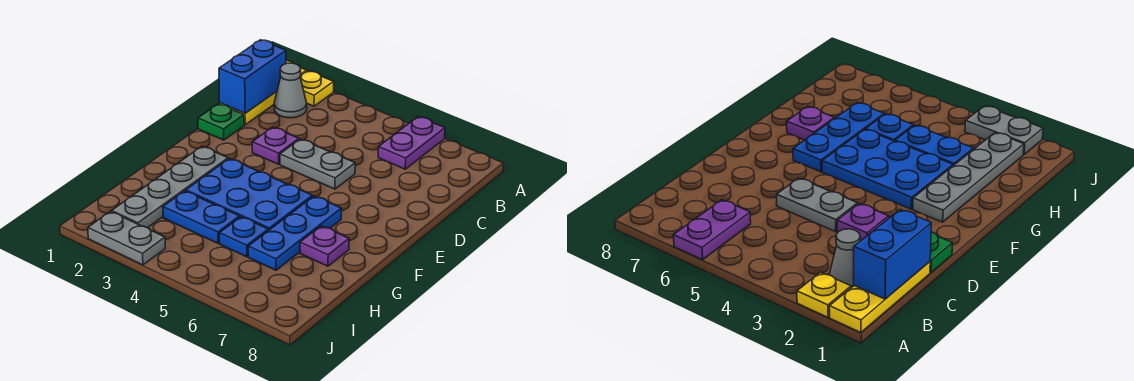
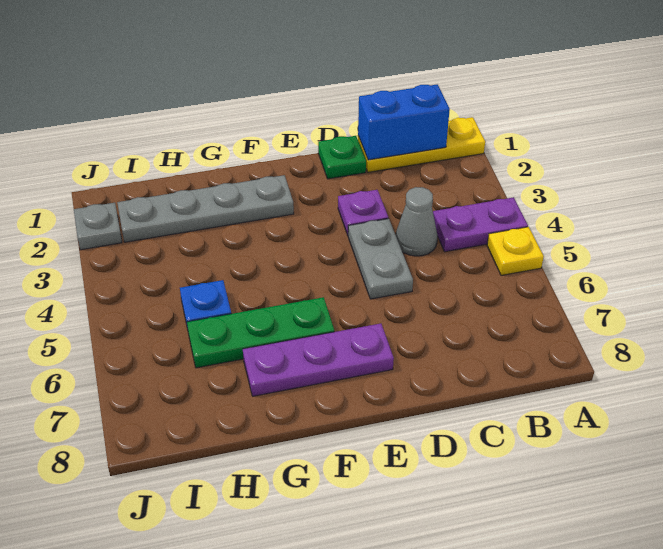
yellow 1x1 plate [300,71,334,106] -> yellow 1x1 plate moved to [487,227,544,275]
purple 1x2 plate [378,117,445,169] -> purple 1x2 plate moved to [433,197,528,252]
grey 1x1 cone [274,63,307,118] -> grey 1x1 cone moved to [396,187,438,256]
blue 2x3 plate [186,159,313,231] -> none
blue 1x3 plate [248,196,342,270] -> green 1x3 plate [187,297,334,368]
purple 1x1 plate [300,226,349,266] -> purple 1x3 plate [243,324,394,396]
blue 1x2 plate [163,191,240,243] -> none
grey 1x2 plate [88,211,165,265] -> grey 1x1 plate [74,203,122,250]

